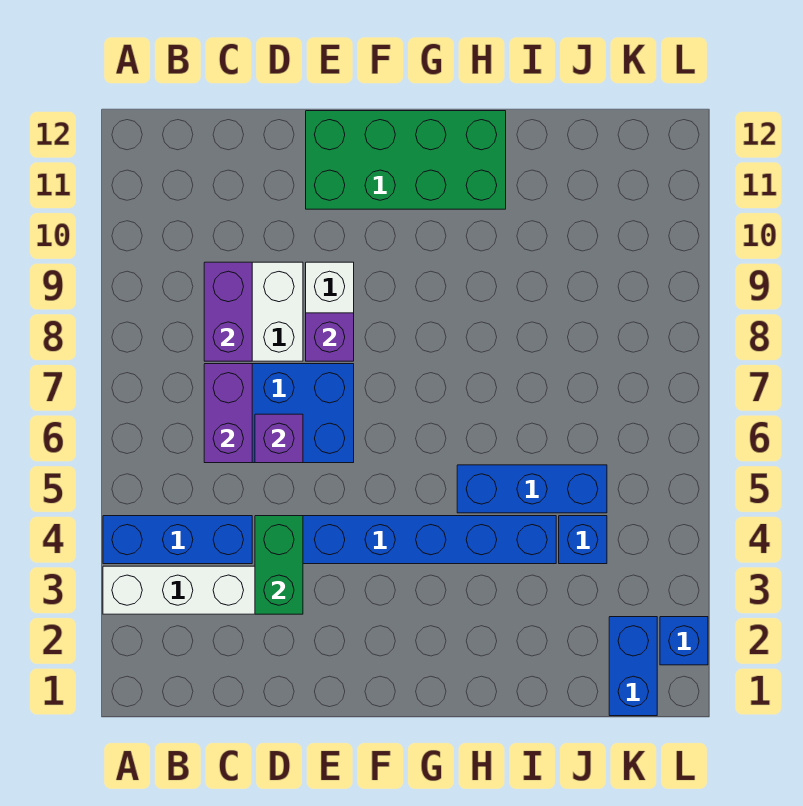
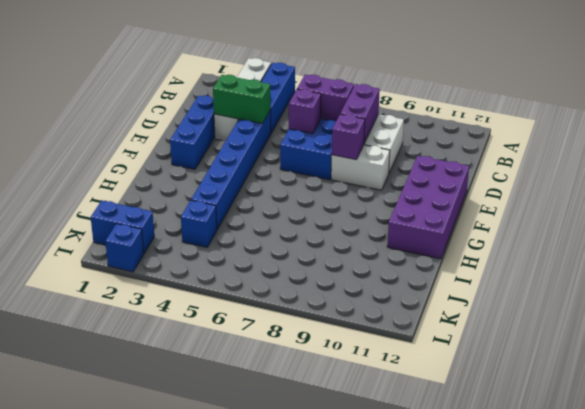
purple 1x2 brick [204,262,252,361] -> purple 1x2 brick turned to [340,84,380,143]
green 2x4 brick [306,111,506,209] -> purple 2x4 brick [387,156,469,259]
blue 1x3 brick [457,465,607,513] -> blue 1x3 brick moved to [170,96,215,169]

